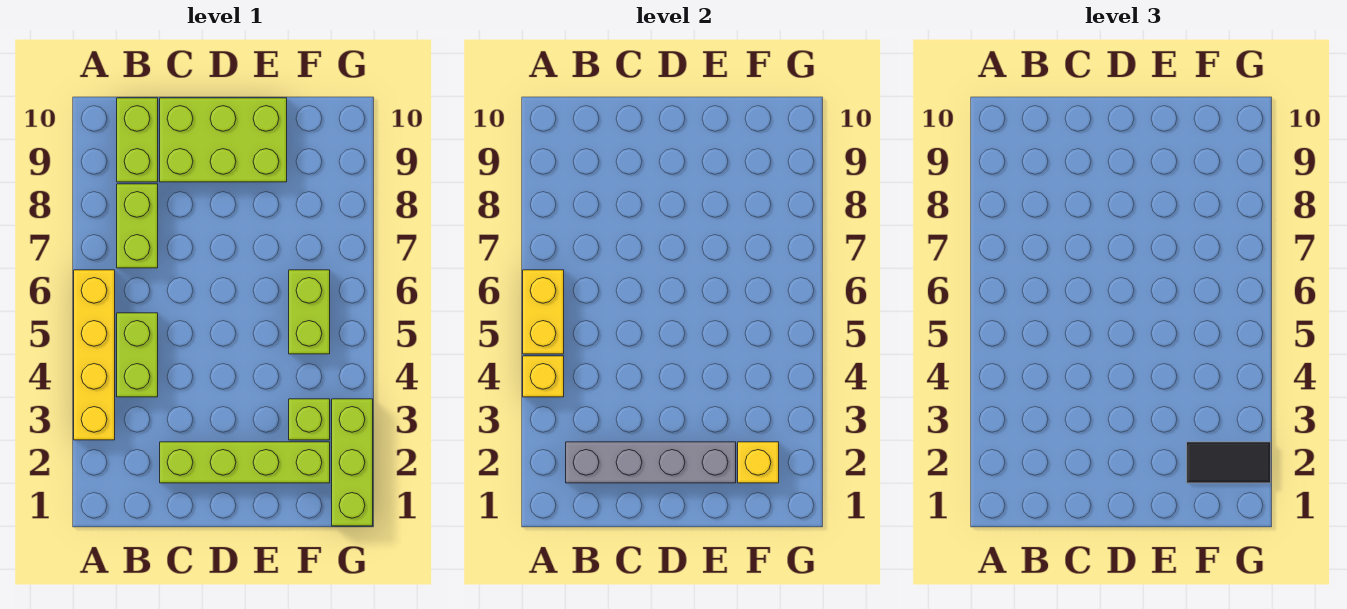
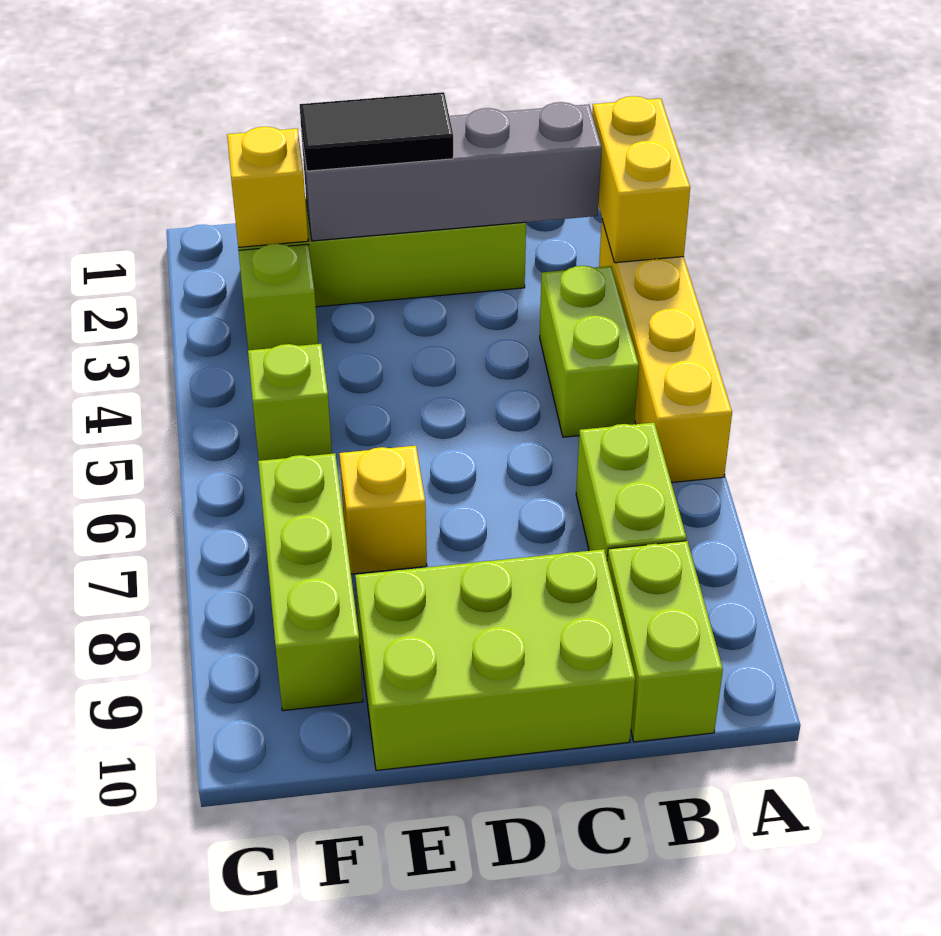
yellow 1x1 brick [523,356,564,397] -> yellow 1x1 brick moved to [339,446,427,574]
yellow 1x2 brick [523,270,564,354] -> yellow 1x2 brick moved to [592,96,690,263]
black 1x2 tile [1187,442,1271,483] -> black 1x2 tile moved to [300,92,453,171]
lime 1x2 brick [289,270,330,354] -> lime 1x1 brick [248,344,332,461]
lime 1x3 brick [332,399,373,526] -> lime 1x3 brick moved to [258,453,363,711]

